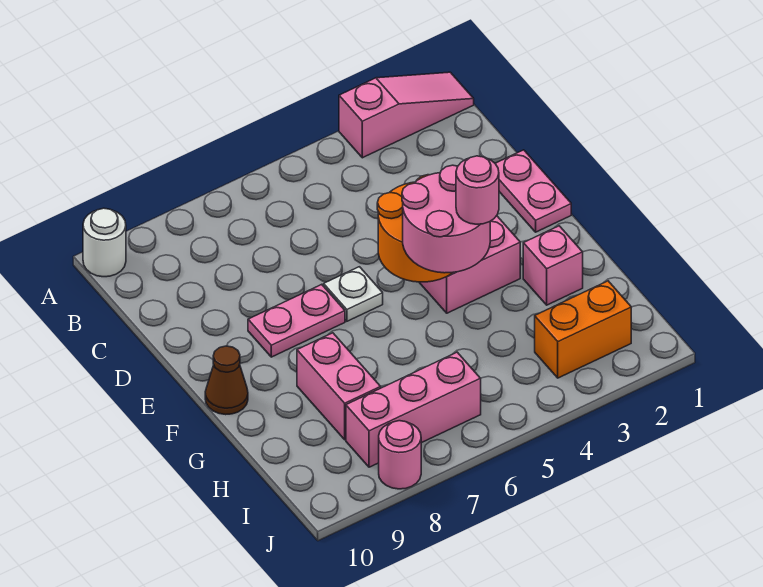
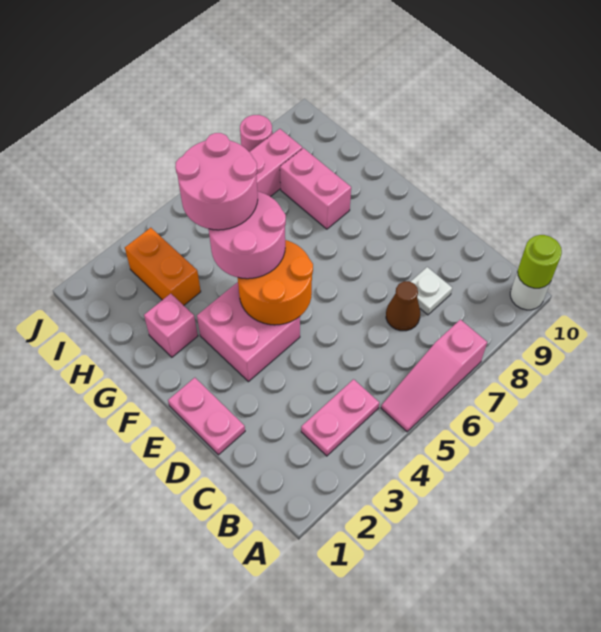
pink 1x3 slope [339,72,474,158] -> pink 1x3 slope moved to [381,320,487,432]
none -> lime 1x1 round brick [518,235,562,288]
white 1x1 plate [324,267,383,321] -> white 1x1 plate moved to [411,267,452,315]
pink 1x2 plate [248,284,345,357] -> pink 1x2 plate moved to [301,379,379,456]
brown 1x1 cone [205,346,248,415] -> brown 1x1 cone moved to [386,281,420,331]
pink 1x1 round brick [456,156,499,224] -> pink 2x2 round brick [175,133,258,230]
orange 1x2 brick [535,281,631,378] -> orange 1x2 brick turned to [125,228,201,305]

